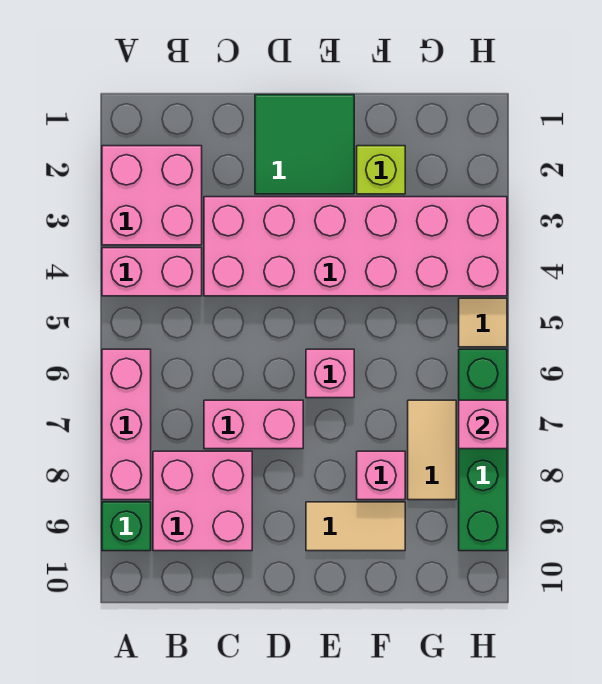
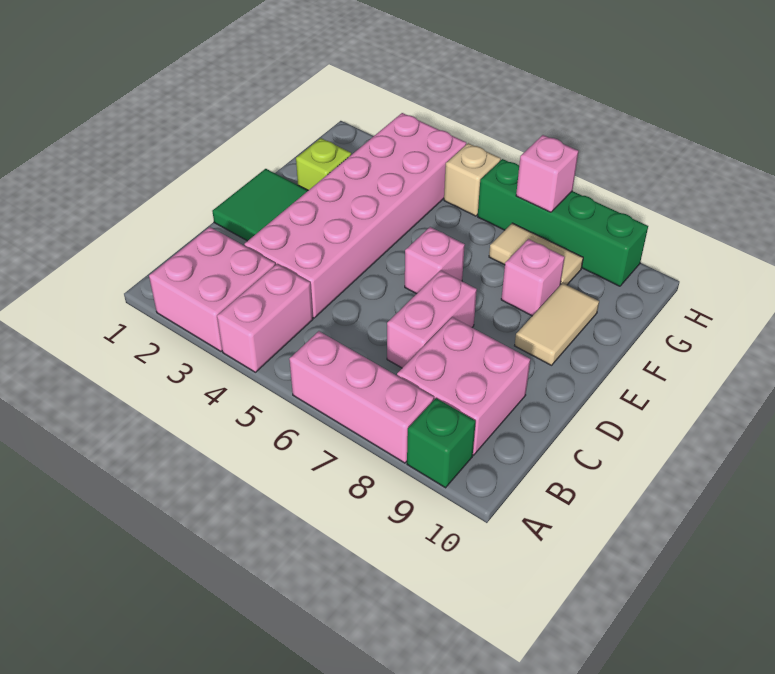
tan 1x1 tile [459,298,507,347] -> tan 1x1 brick [444,143,501,216]

